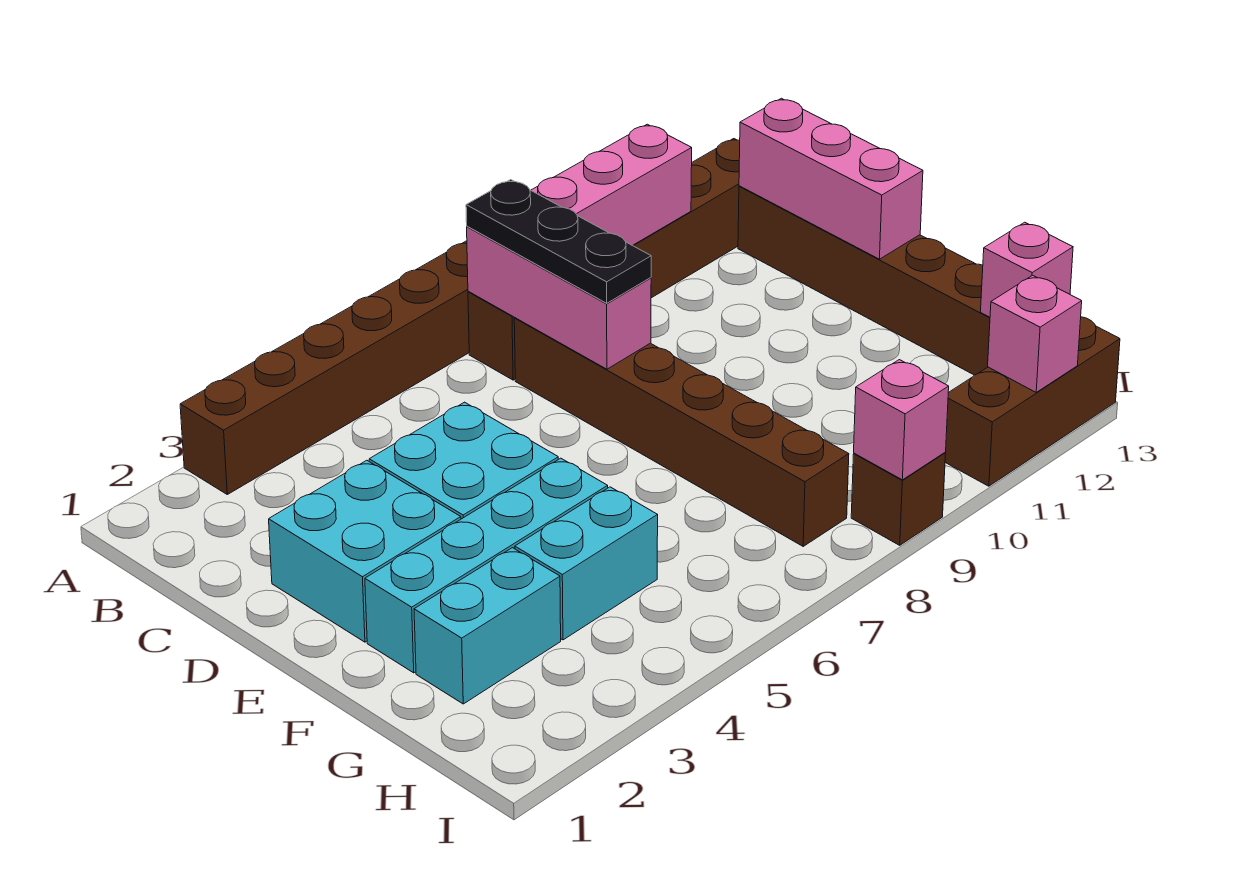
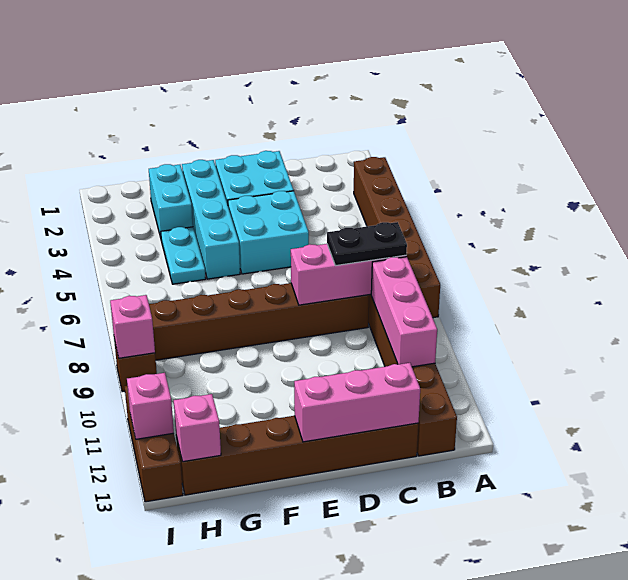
black 1x3 plate [466,180,651,303] -> black 1x2 plate [327,222,407,266]
cyan 1x2 brick [515,487,658,640] -> cyan 1x2 plate [161,227,206,284]

